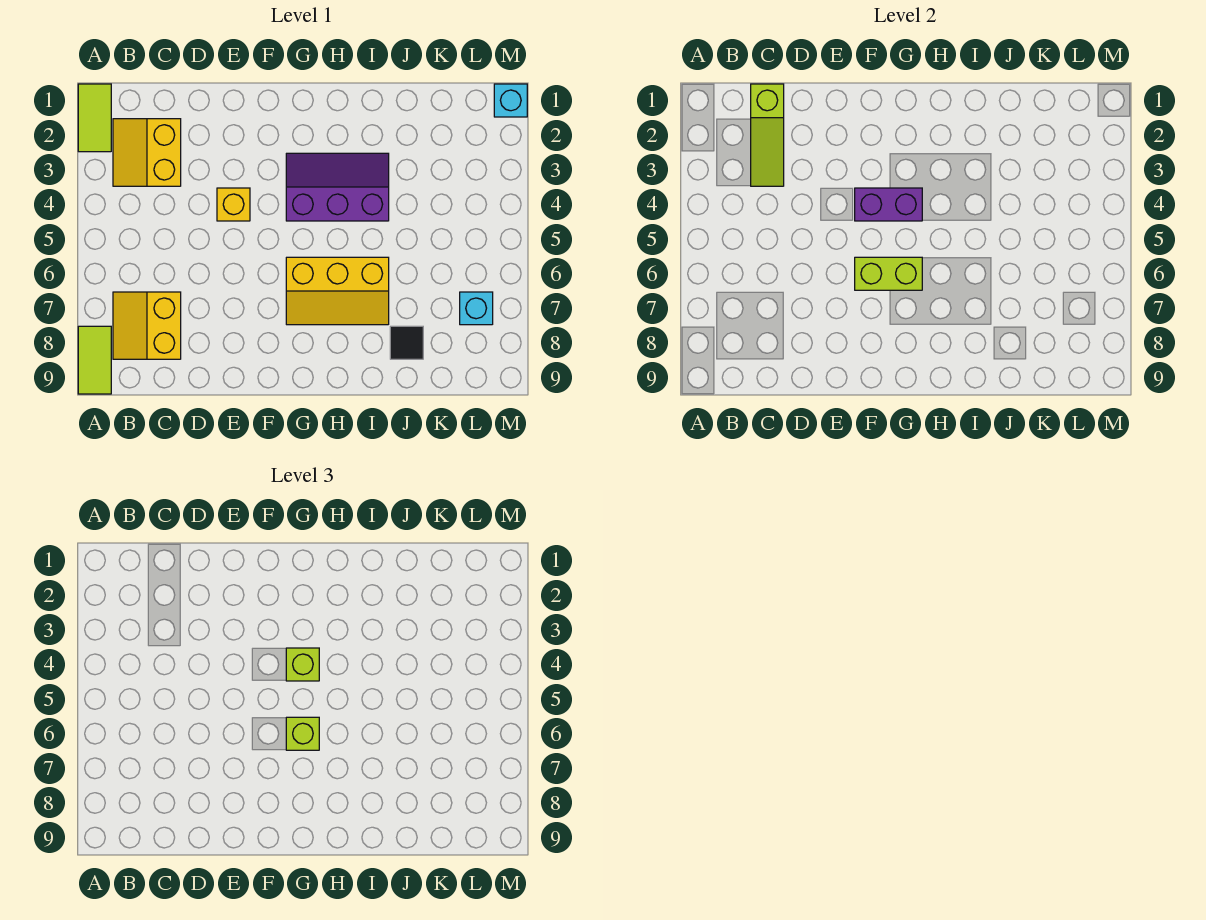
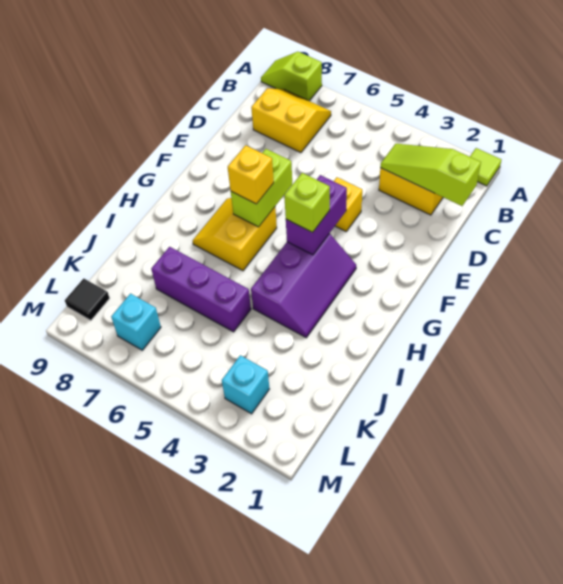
lime 1x2 tile [78,84,111,152] -> lime 1x1 tile [470,148,501,186]
lime 1x2 tile [78,326,111,394] -> lime 1x2 slope [261,52,322,101]
yellow 2x3 slope [286,257,389,325] -> yellow 2x2 slope [193,198,277,271]
lime 1x1 brick [286,717,319,750] -> yellow 1x1 brick [228,145,274,204]
none -> purple 1x3 brick [151,247,251,332]
black 1x1 tile [390,326,423,359] -> black 1x1 tile moved to [65,279,110,320]
cyan 1x1 brick [494,84,527,117] -> cyan 1x1 brick moved to [222,355,269,414]

